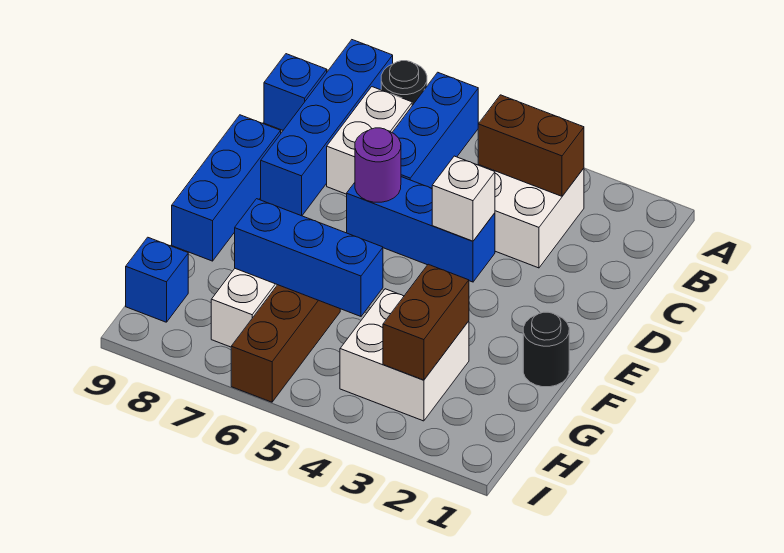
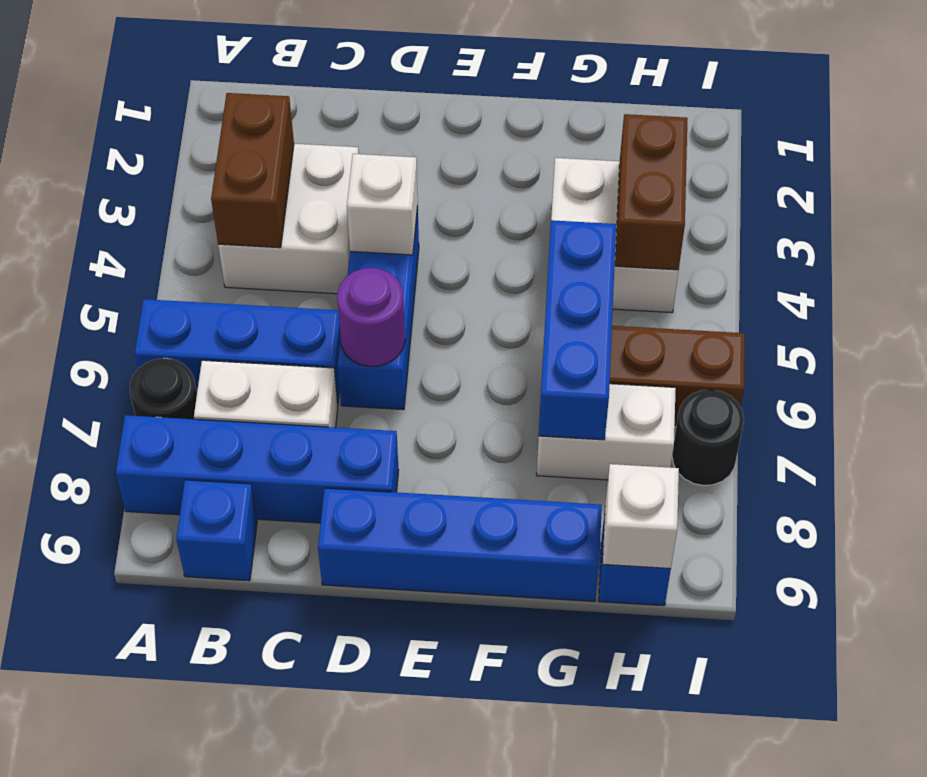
blue 1x3 brick [172,115,281,261] -> blue 1x4 brick [318,488,602,601]
black 1x1 round brick [523,312,569,387] -> black 1x1 round brick moved to [672,390,744,486]
brown 1x2 brick [383,264,469,380] -> brown 1x2 brick turned to [615,114,688,270]
none -> white 1x1 brick [603,464,679,569]

